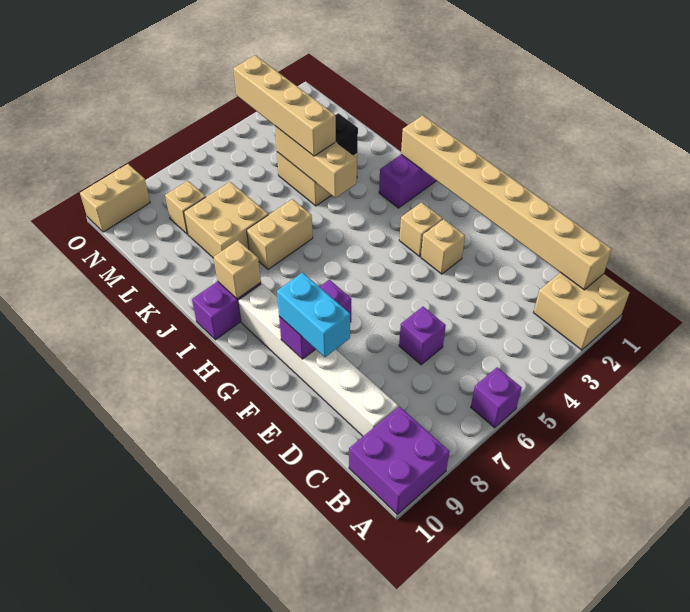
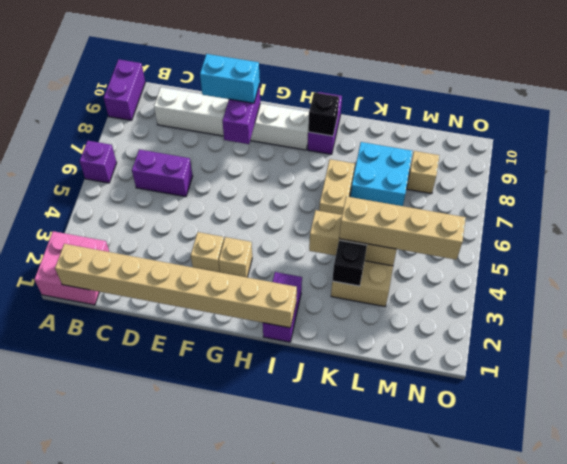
tan 2x2 brick [534,272,630,350] -> pink 2x2 brick [34,231,109,305]
purple 2x2 brick [349,406,450,514] -> purple 1x2 brick [104,59,145,120]
purple 1x1 brick [399,307,446,365] -> purple 1x2 brick [132,149,193,197]
tan 1x1 brick [214,240,261,299] -> black 1x1 brick [308,92,339,136]
tan 2x2 brick [184,182,268,258] -> cyan 2x2 brick [351,142,412,206]
tan 1x2 brick [80,164,150,232] -> none

